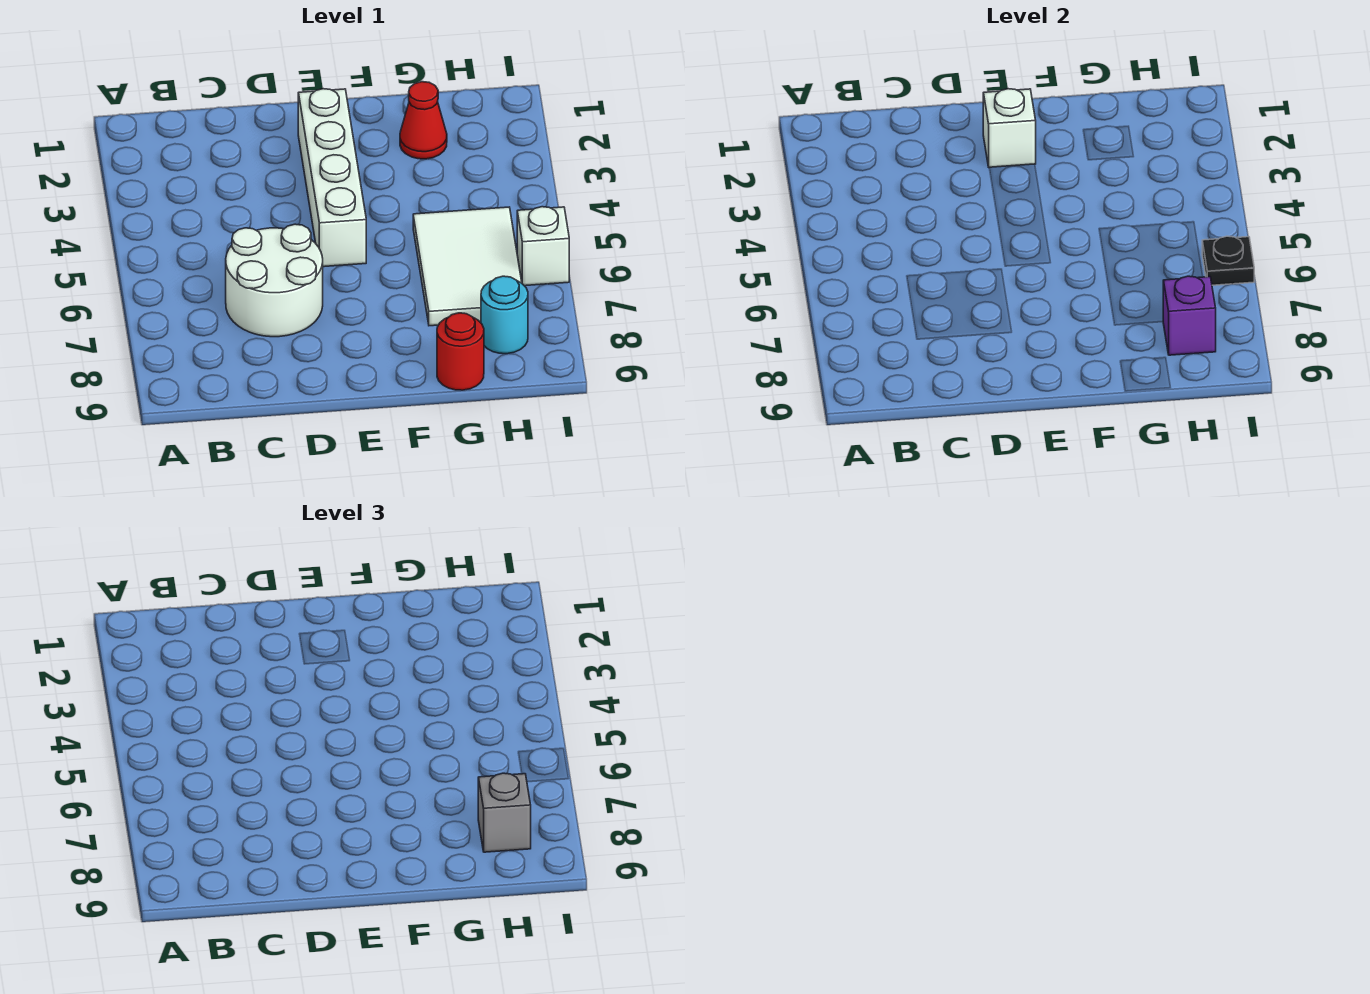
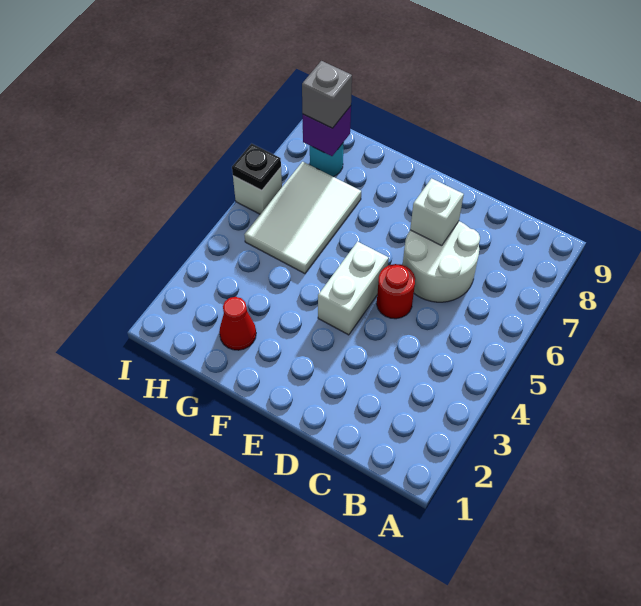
white 1x4 brick [298,89,366,267] -> white 1x2 brick [318,242,389,335]
white 1x1 brick [983,89,1036,167] -> white 1x1 brick moved to [410,178,464,246]
red 1x1 round brick [437,313,484,390] -> red 1x1 round brick moved to [377,264,415,319]

